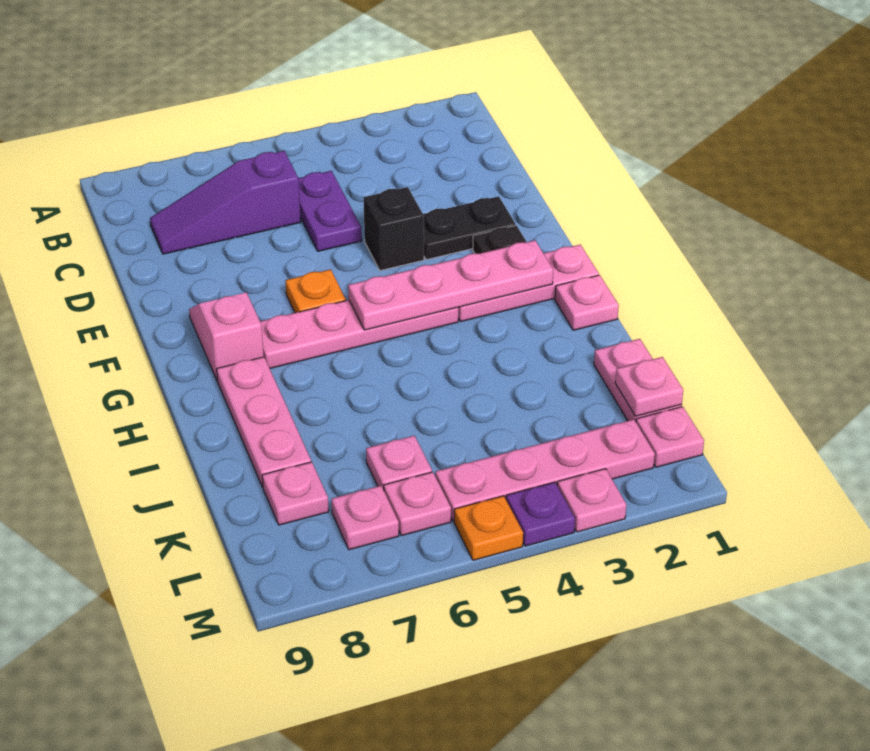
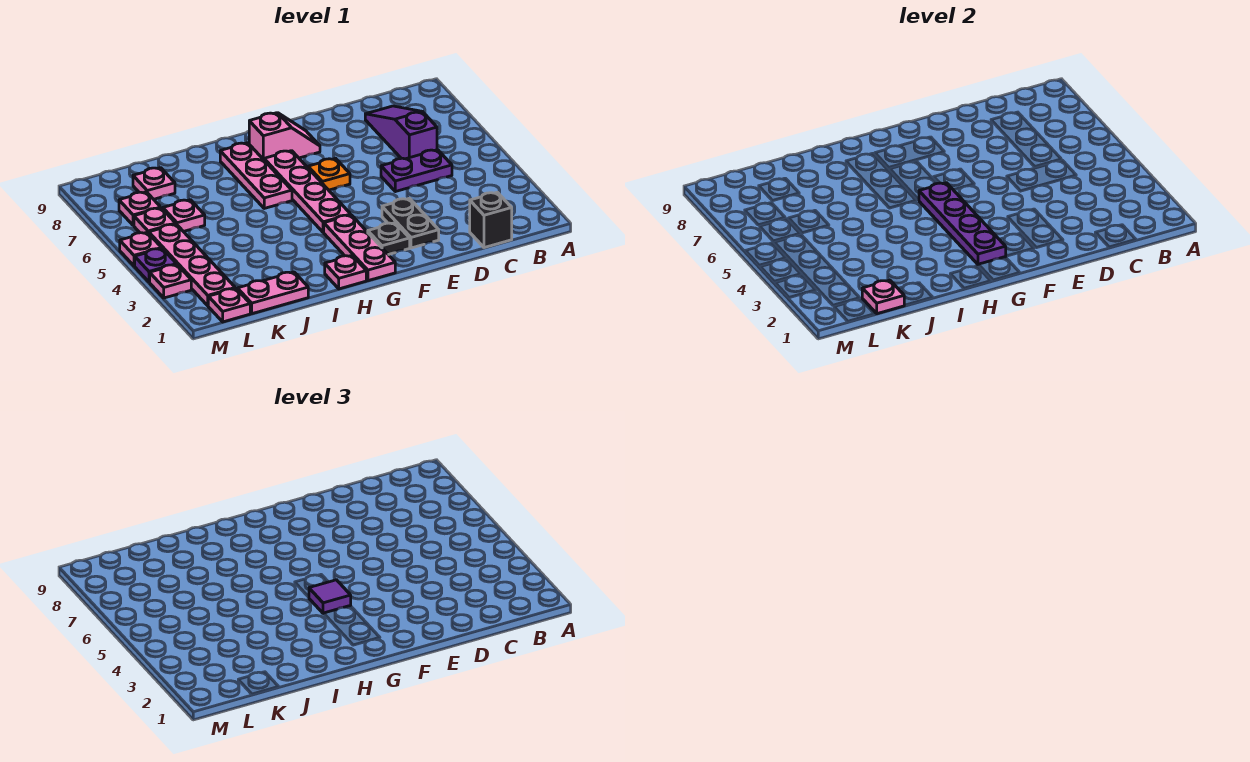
black 1x1 brick [363,187,424,271] -> black 1x1 brick moved to [470,192,512,248]
pink 1x4 plate [348,240,553,330] -> purple 1x4 plate [919,183,1006,265]
none -> purple 1x1 tile [309,580,351,613]
pink 1x3 plate [217,357,311,487] -> pink 1x3 plate turned to [220,143,292,208]
orange 1x1 plate [454,496,523,560] -> pink 1x1 plate [120,232,162,266]

